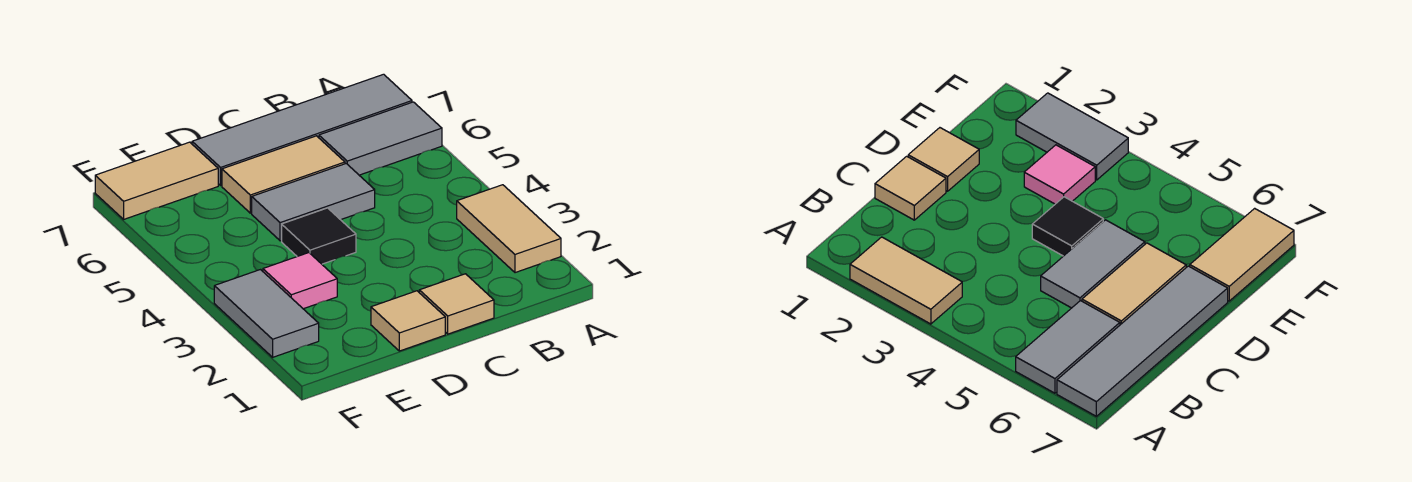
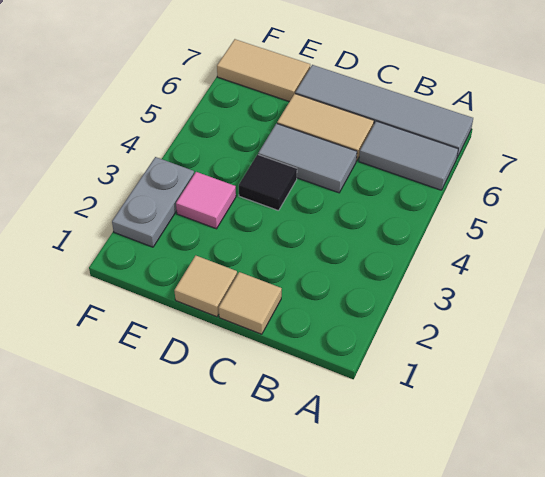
tan 1x2 tile [457,185,561,273] -> none
grey 1x2 tile [214,270,319,357] -> grey 1x2 plate [112,157,194,247]

